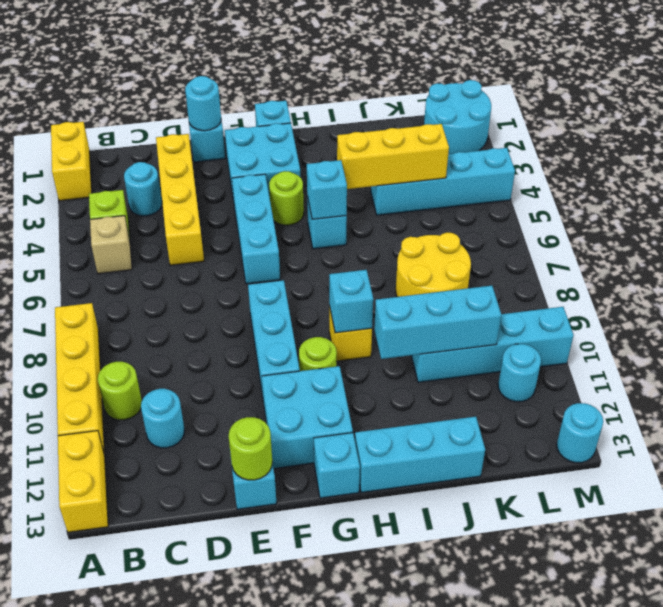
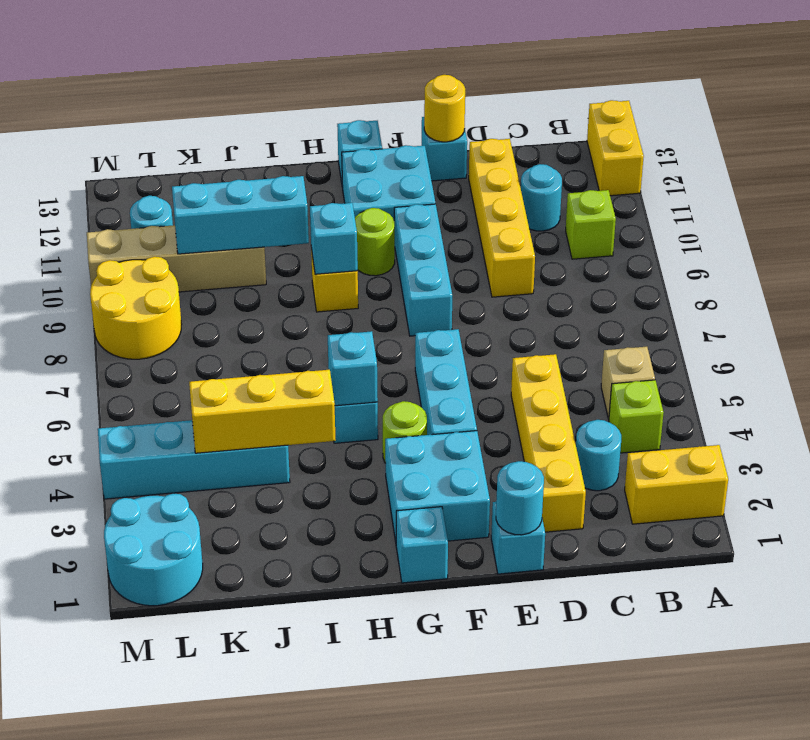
yellow 1x2 brick [51,122,92,201] -> yellow 1x2 brick turned to [625,445,728,524]
yellow 1x4 brick [55,303,105,456] -> yellow 1x4 brick moved to [469,139,535,297]
lime 1x1 round brick [98,362,142,420] -> lime 1x1 brick [566,190,616,259]
lime 1x1 round brick [229,417,272,480] -> yellow 1x1 round brick [424,75,465,142]
cyan 1x3 brick [355,417,485,493] -> none
yellow 2x2 round brick [396,233,471,297] -> yellow 2x2 round brick moved to [90,257,182,359]
cyan 1x4 brick [411,307,573,382] -> tan 1x4 brick [87,225,266,292]
cyan 1x1 round brick [557,403,603,463] -> none

